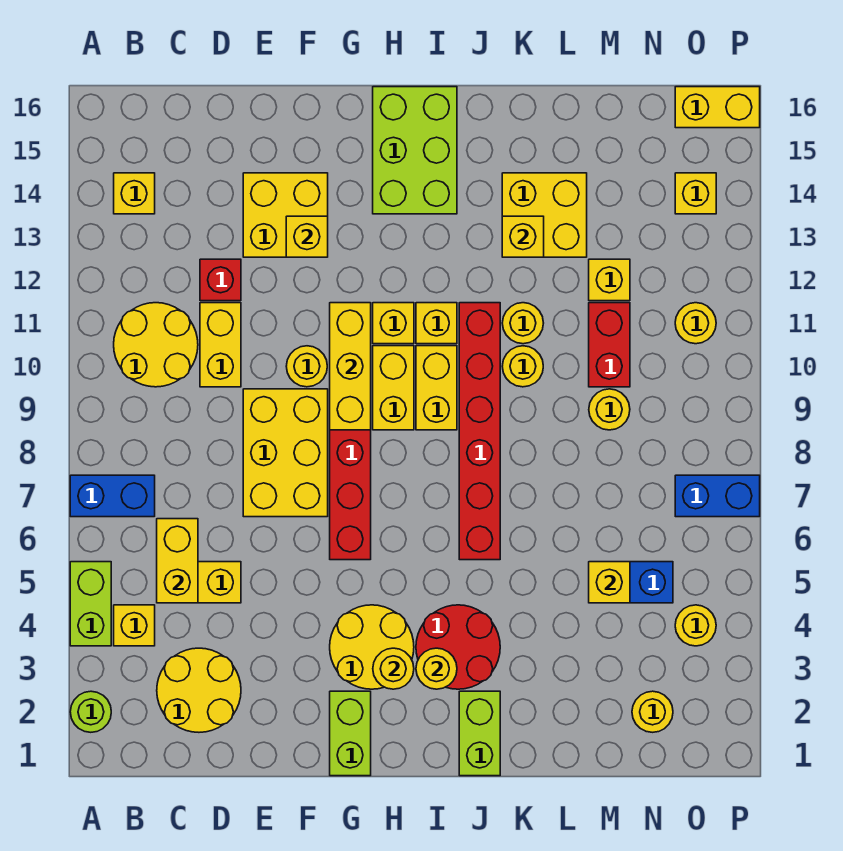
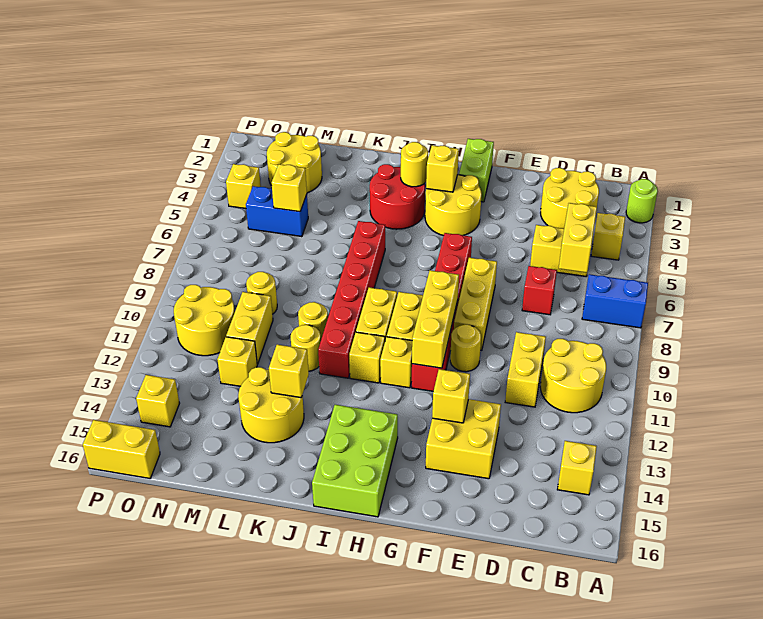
lime 1x2 brick [70,562,111,646] -> none
red 1x1 brick [200,259,241,301] -> red 1x1 brick moved to [522,266,557,315]
yellow 2x3 brick [243,389,328,517] -> yellow 1x3 brick [454,258,497,350]
yellow 1x1 round brick [373,648,414,689] -> yellow 1x1 brick [426,145,459,192]
lime 1x2 brick [459,691,500,776] -> none
yellow 2x2 brick [502,173,587,257] -> yellow 2x2 round brick [238,367,304,443]
red 1x2 brick [589,303,630,387] -> yellow 1x2 brick [226,292,273,364]
yellow 1x1 round brick [632,691,673,732] -> yellow 2x2 round brick [267,132,322,193]
yellow 1x1 round brick [675,605,716,646] -> yellow 1x1 brick [226,164,261,209]
blue 1x2 brick [675,475,760,517] -> none
yellow 1x1 round brick [675,303,716,344] -> yellow 2x2 round brick [174,285,235,356]

